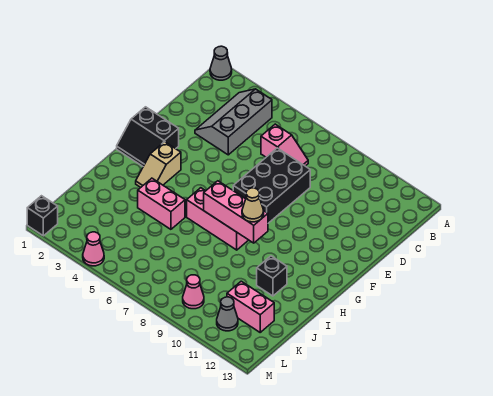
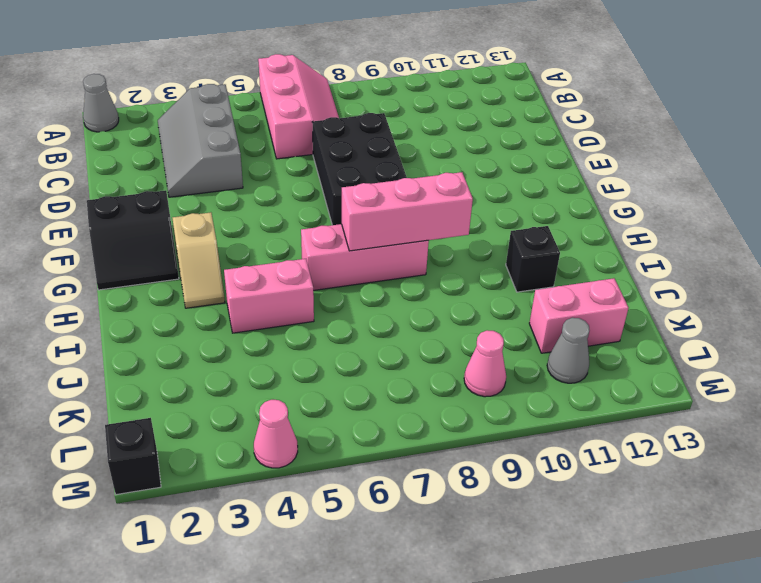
pink 1x2 slope [261,124,308,166] -> pink 2x3 slope [258,54,339,159]
tan 1x1 cone [242,188,264,222] -> none

